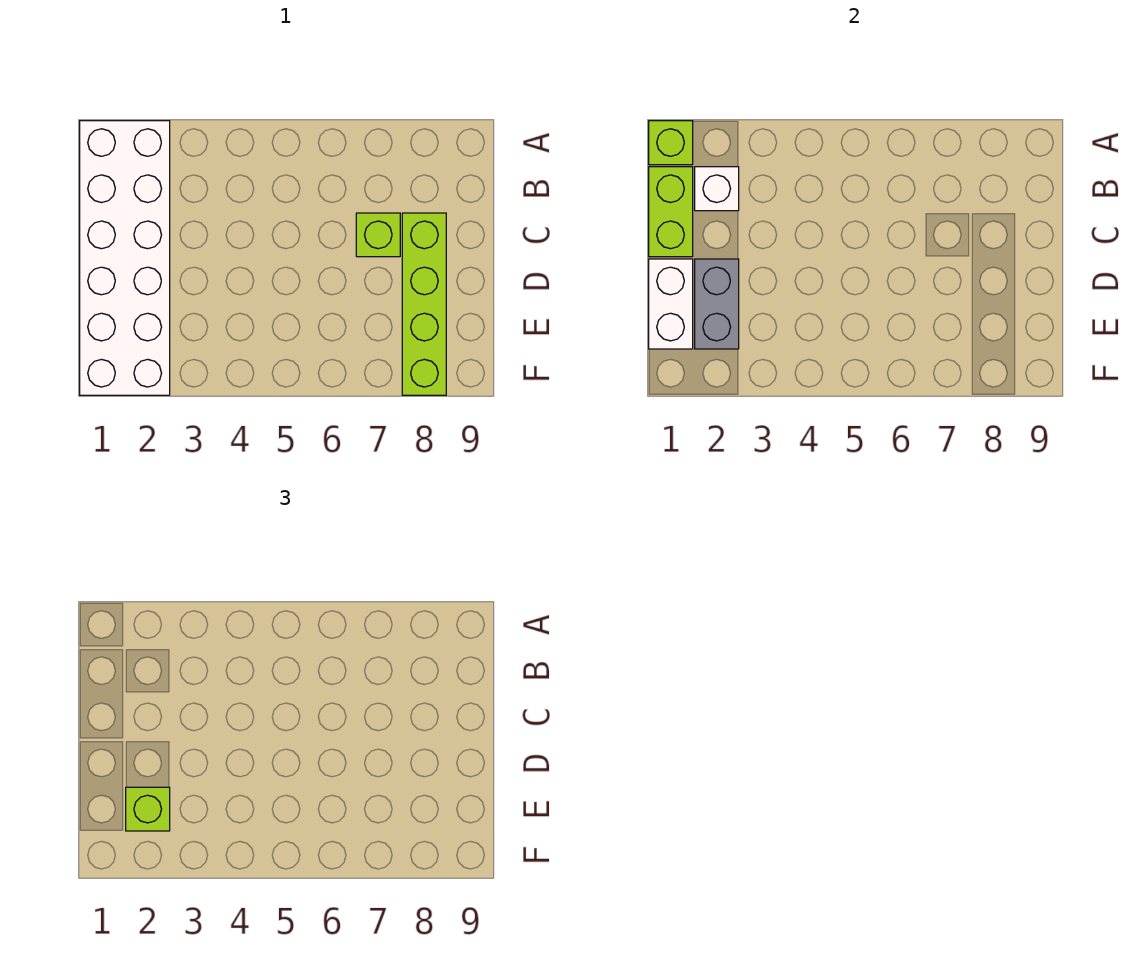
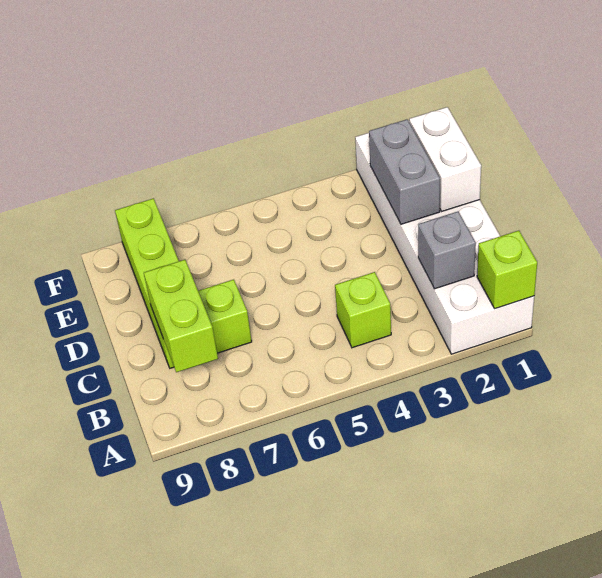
lime 1x2 brick [649,167,693,257] -> lime 1x2 brick moved to [144,260,218,372]
white 1x1 brick [695,167,739,211] -> grey 1x1 brick [418,211,476,289]
lime 1x1 brick [126,787,170,831] -> lime 1x1 brick moved to [335,272,391,348]

